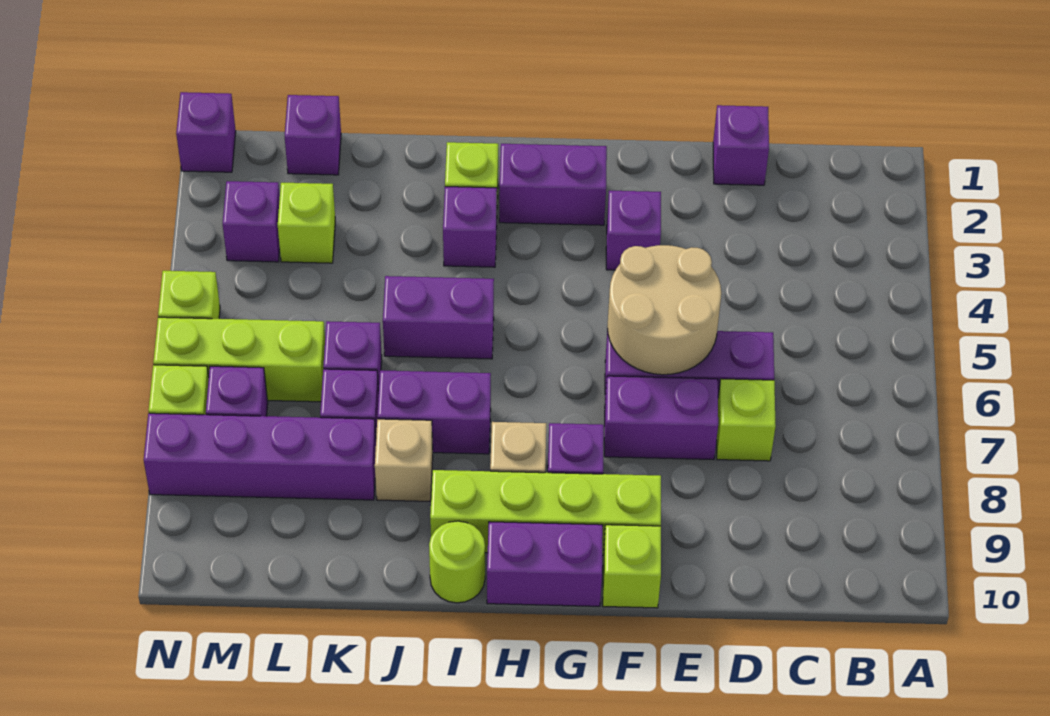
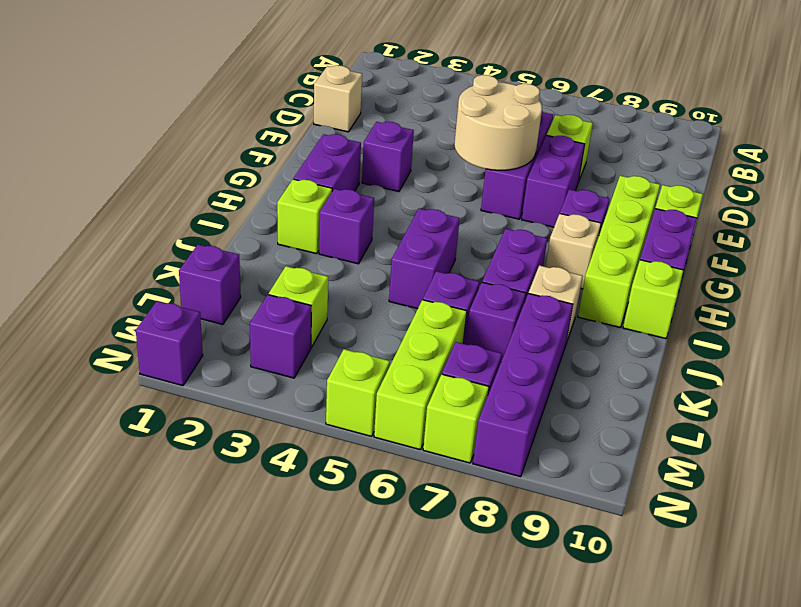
purple 1x1 brick [713,105,769,185] -> tan 1x1 brick [314,65,362,132]
lime 1x1 round brick [429,521,485,603] -> lime 1x1 brick [623,260,683,339]

